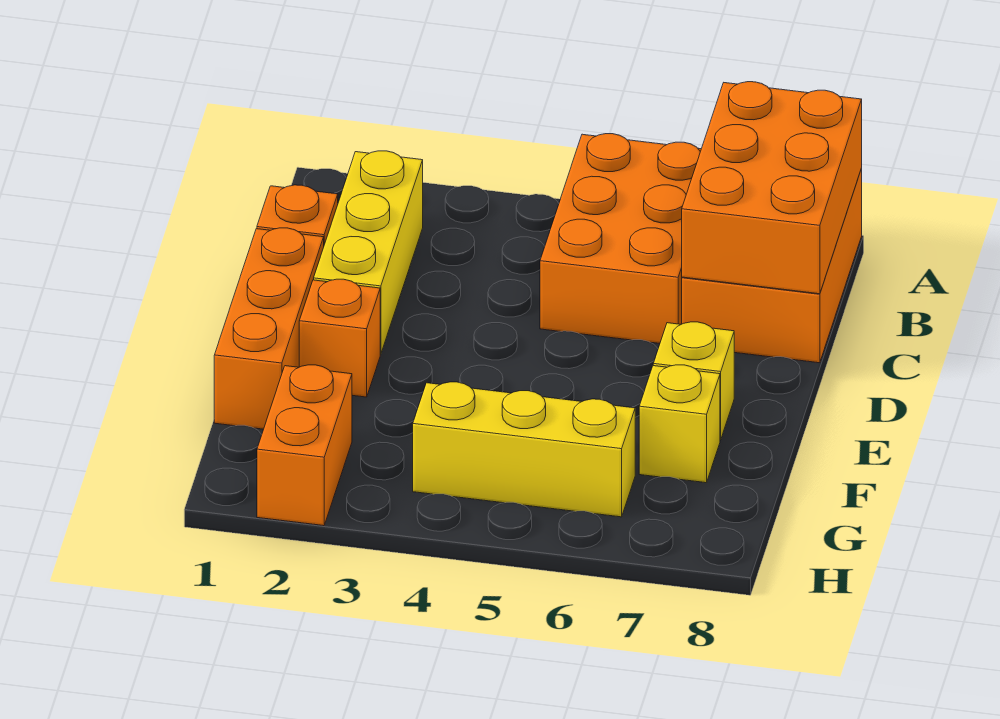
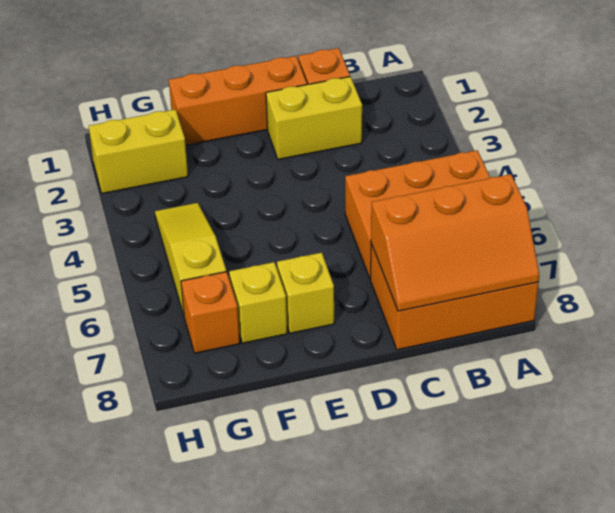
orange 2x3 brick [682,82,862,294] -> orange 2x3 slope [371,174,539,311]
yellow 1x3 brick [314,151,423,354] -> yellow 1x2 brick [266,77,362,159]
orange 1x1 brick [299,279,380,397] -> orange 1x1 brick moved to [181,272,240,353]
orange 1x2 brick [257,365,352,526] -> yellow 1x2 brick [89,109,188,193]
yellow 1x3 brick [413,382,635,517] -> yellow 1x3 slope [155,203,226,315]

